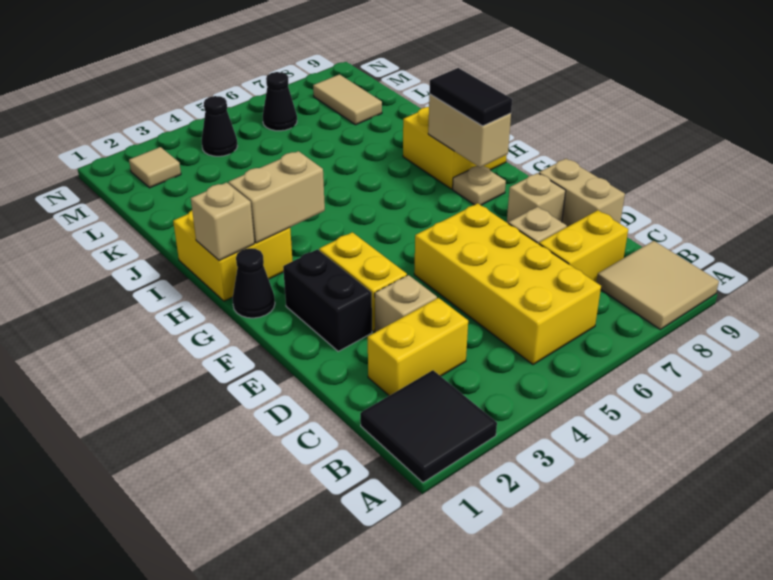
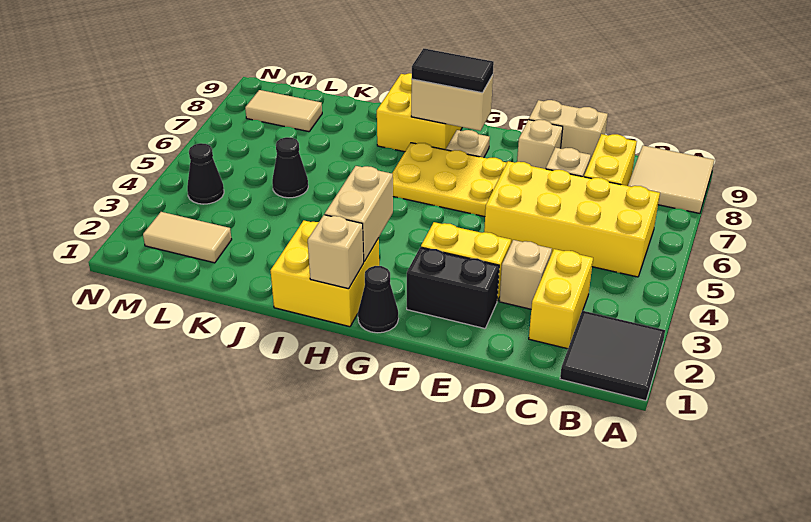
none -> yellow 2x3 plate [392,143,507,217]
tan 1x1 tile [129,147,181,188] -> tan 1x2 tile [143,212,232,263]
black 1x1 cone [263,72,297,131] -> black 1x1 cone moved to [272,137,308,198]

